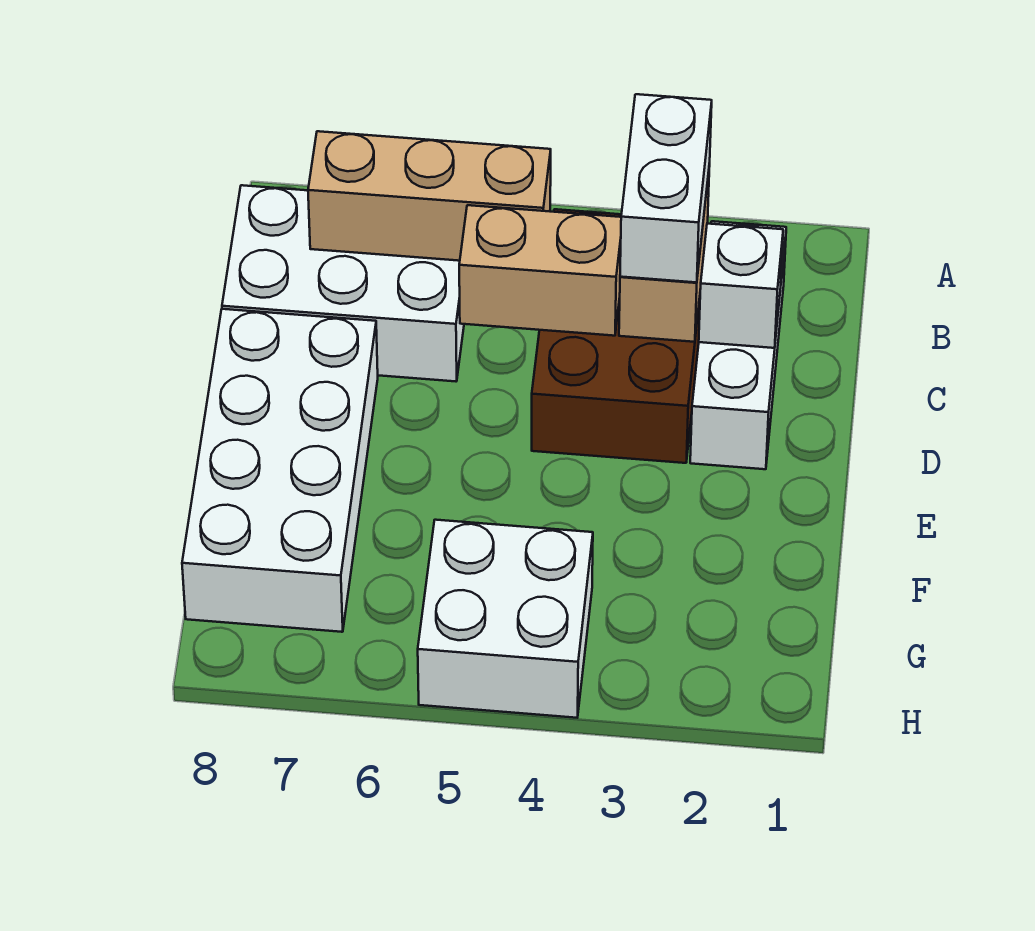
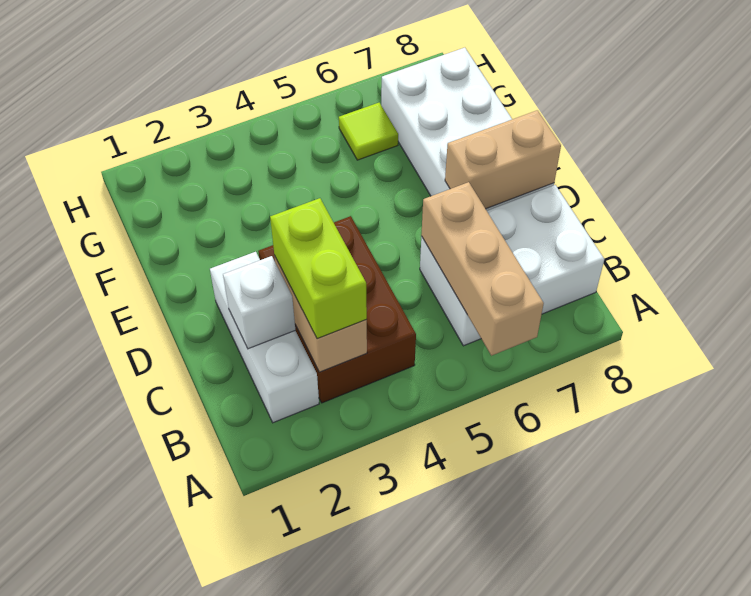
white 1x2 brick [620,94,712,283] -> lime 1x2 brick [270,198,367,339]
tan 1x3 brick [308,131,551,261] -> tan 1x3 brick turned to [421,182,544,356]
tan 1x2 brick [459,205,621,336] -> tan 1x2 brick moved to [445,110,561,209]
white 2x2 brick [418,520,593,718] -> none
none -> lime 1x1 tile [339,103,398,160]

